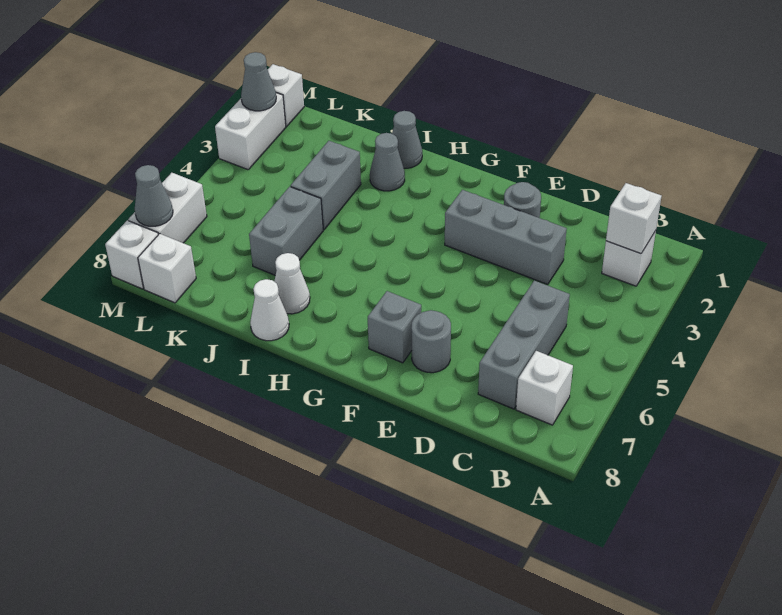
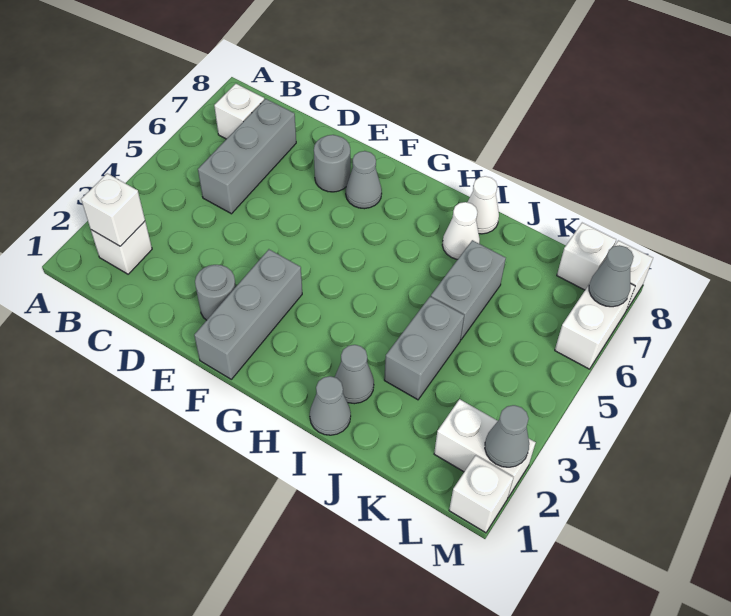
grey 1x3 brick [445,190,567,284] -> grey 1x3 brick turned to [194,249,302,379]
grey 1x1 brick [368,291,421,363] -> grey 1x1 cone [346,151,382,209]
white 1x2 brick [215,93,286,170] -> white 1x2 brick turned to [434,399,536,497]

